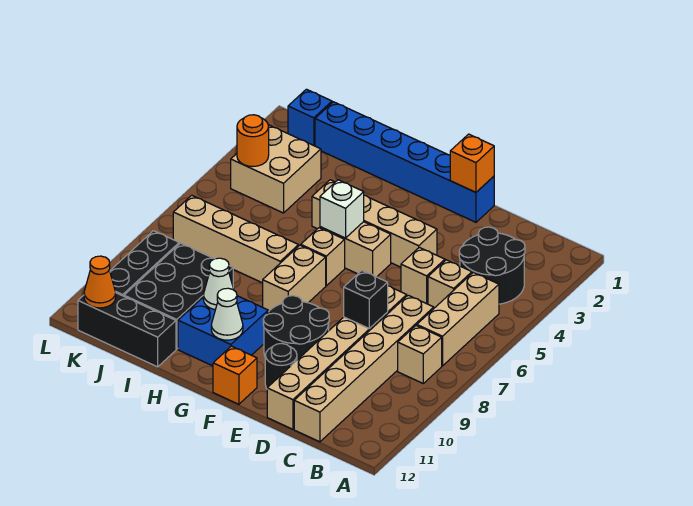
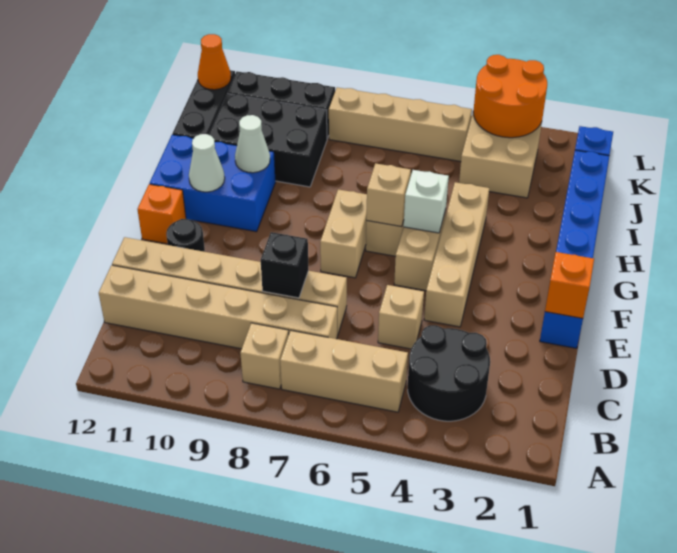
tan 1x1 brick [428,260,472,308] -> tan 1x1 brick moved to [366,163,411,227]
black 2x2 round brick [263,296,329,360] -> none
tan 1x2 brick [263,245,326,312] -> tan 1x2 brick turned to [320,189,367,278]
blue 2x2 brick [178,296,268,366] -> blue 2x3 brick [150,135,276,232]
tan 1x4 brick [173,195,299,283] -> tan 1x4 brick turned to [329,87,472,161]
orange 1x1 round brick [237,115,269,167] -> orange 2x2 round brick [473,55,547,138]

